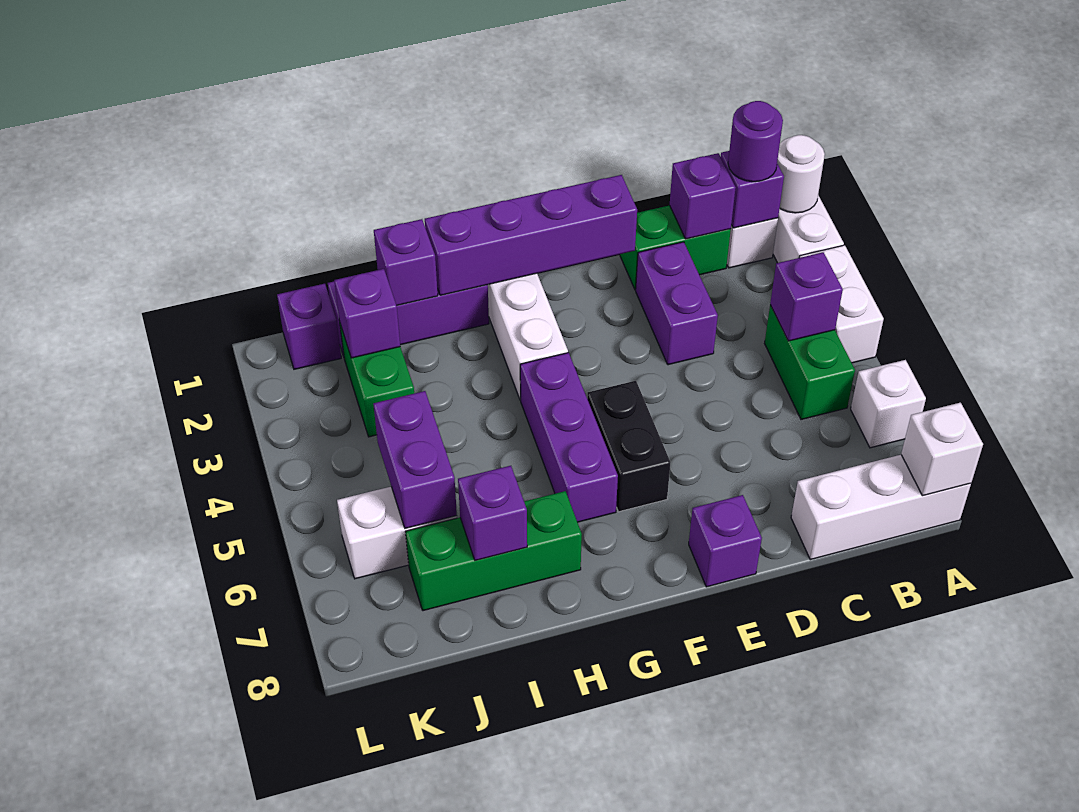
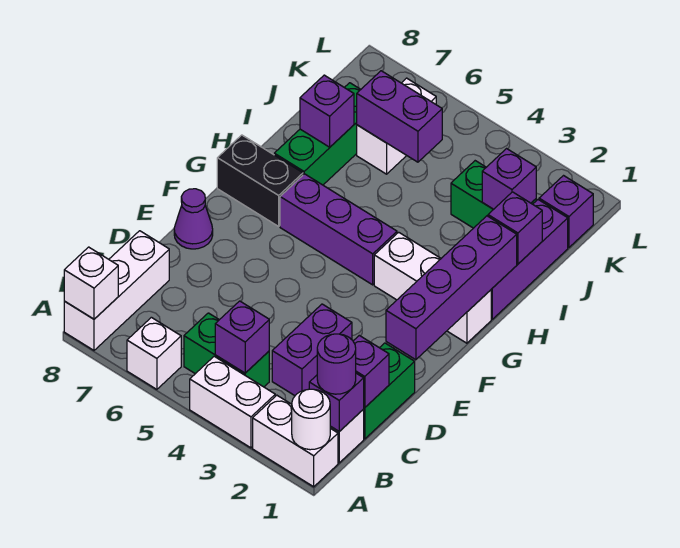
purple 1x2 brick [636,242,718,365] -> purple 1x2 brick turned to [272,304,352,396]
purple 1x1 brick [689,495,762,587] -> purple 1x1 cone [174,189,213,249]
black 1x2 brick [587,381,671,512] -> black 1x2 brick moved to [217,135,303,226]

